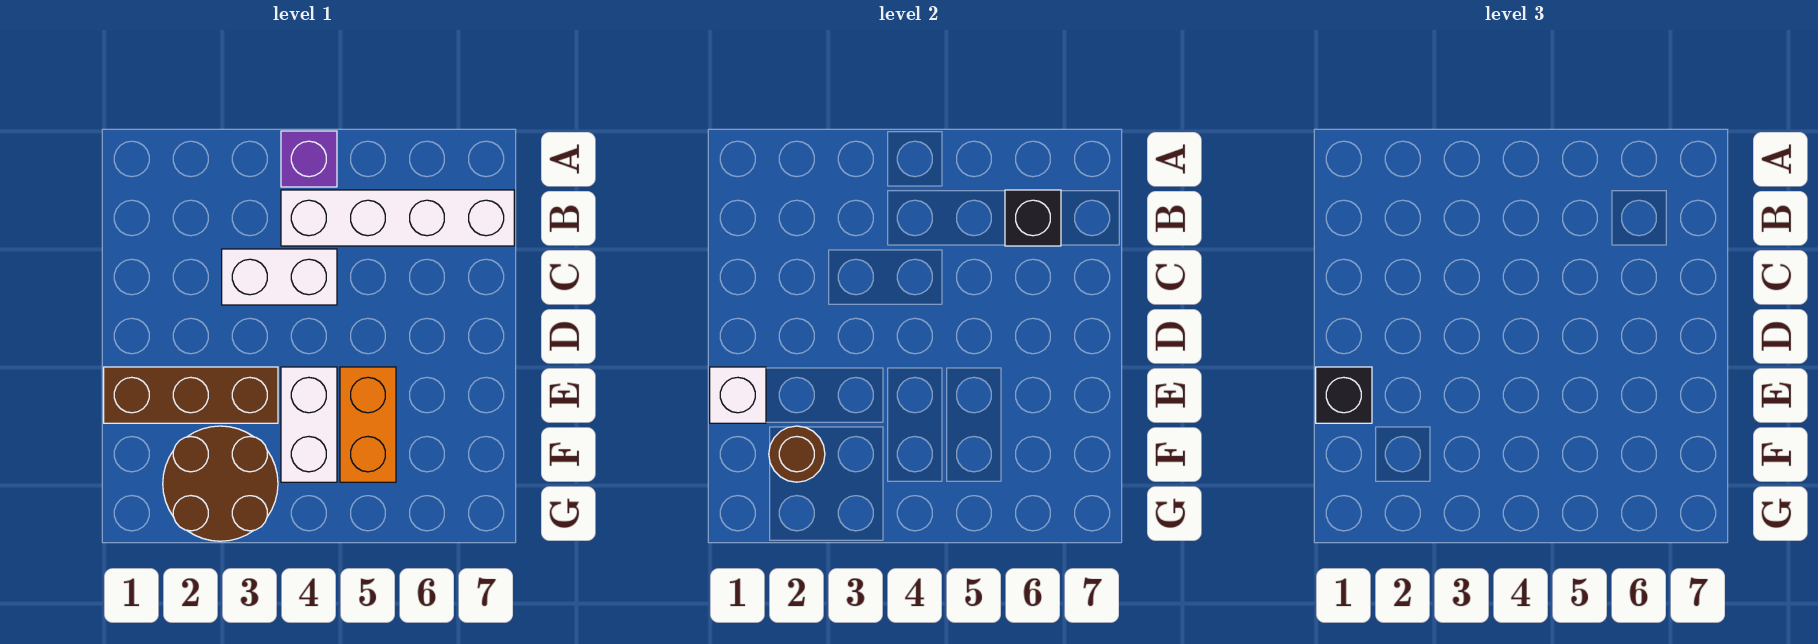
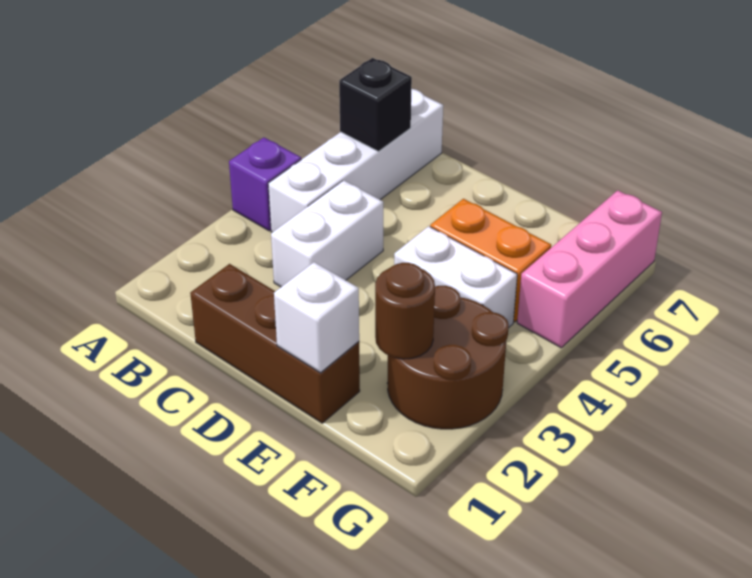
brown 1x3 brick [104,367,278,423] -> brown 1x3 brick turned to [190,264,360,423]
black 1x1 brick [1316,367,1372,423] -> none
none -> pink 1x3 brick [517,190,662,348]

